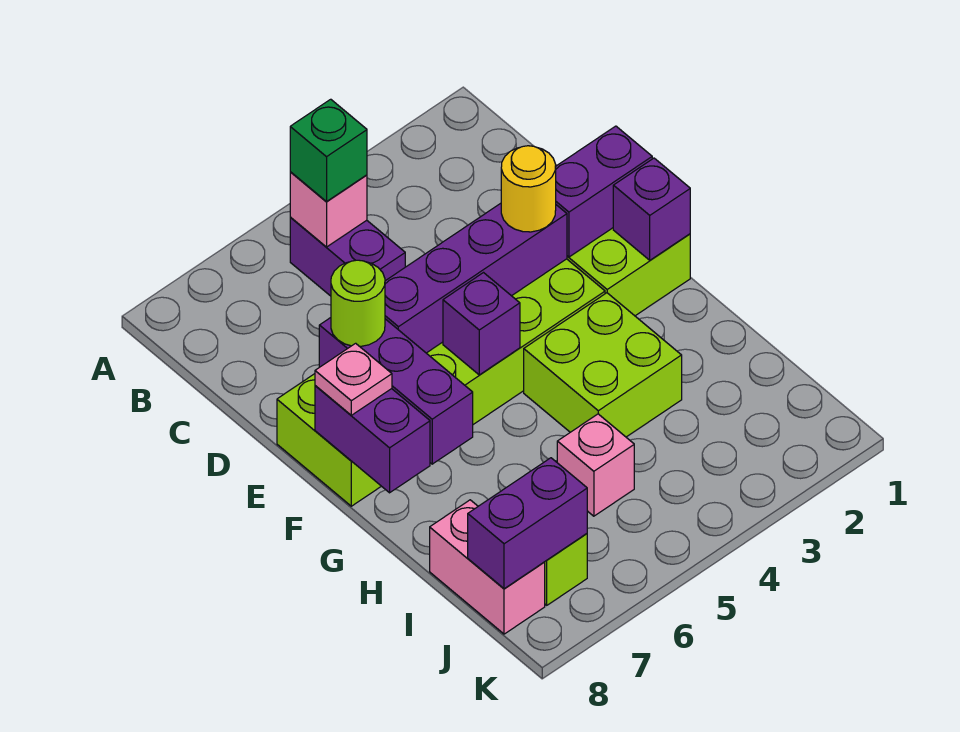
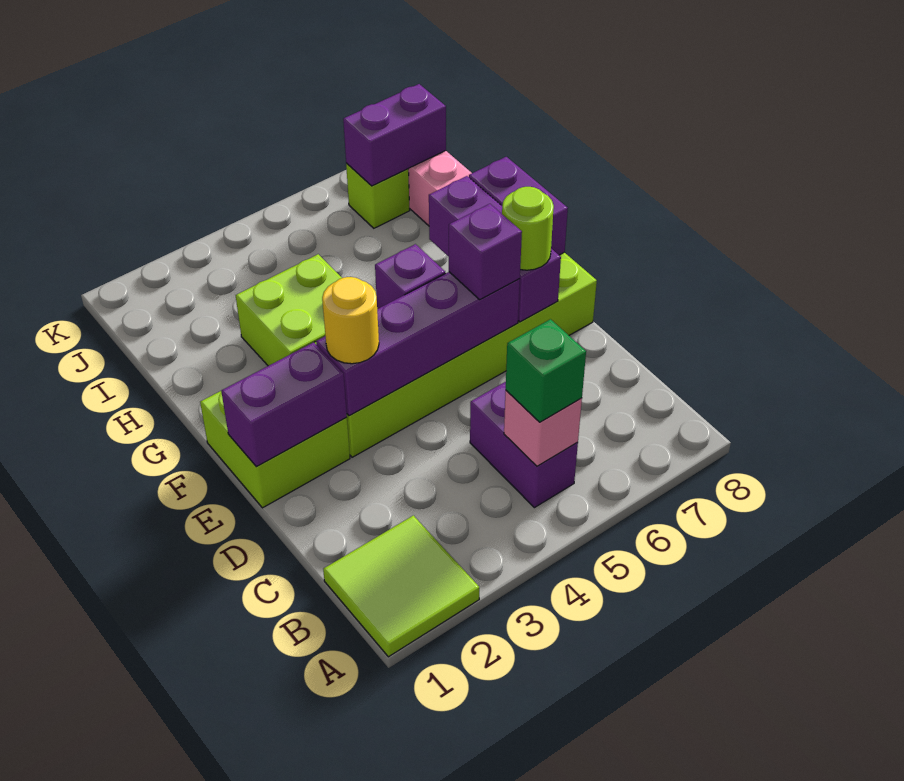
none -> lime 2x2 tile [323,515,479,657]
purple 1x1 brick [613,158,690,260] -> purple 1x1 brick moved to [449,204,522,299]
pink 1x1 plate [315,343,392,415] -> none
pink 1x1 brick [557,414,634,516] -> none

